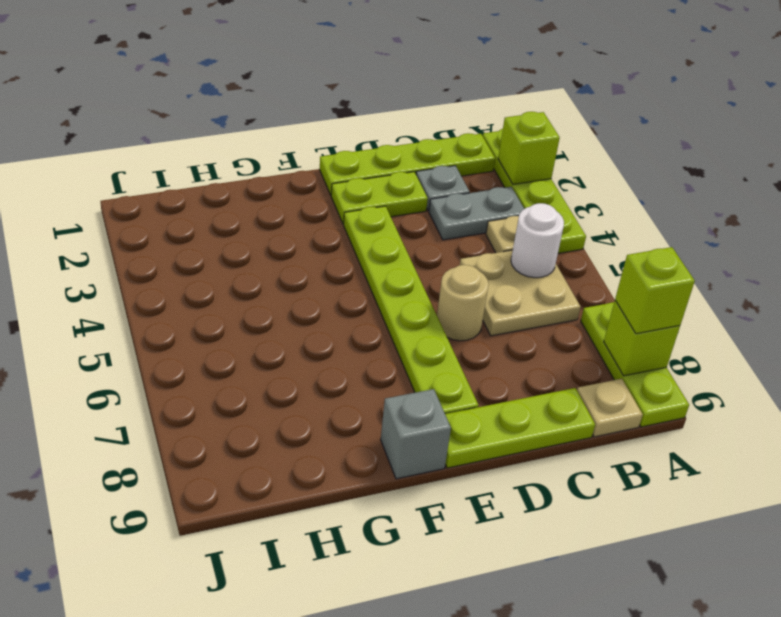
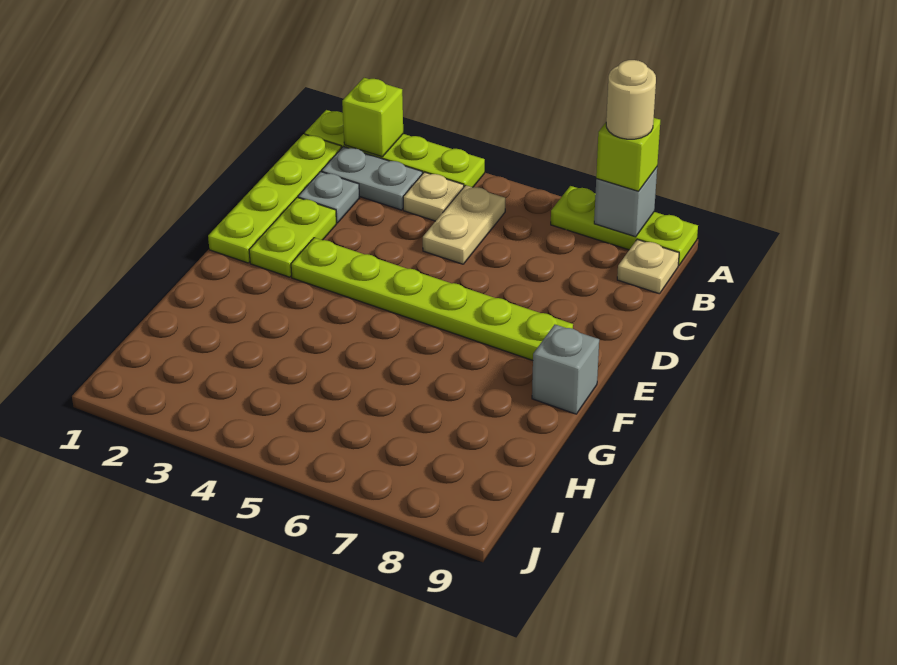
lime 1x1 brick [604,301,680,376] -> grey 1x1 brick [594,167,657,237]
grey 1x2 plate [429,187,524,240] -> grey 1x2 plate turned to [321,147,422,210]
tan 2x2 plate [460,250,581,336] -> tan 1x2 plate [423,185,505,264]
white 1x1 round brick [511,203,564,278] -> none
lime 1x3 plate [445,388,595,468] -> none
tan 1x1 round brick [437,265,489,341] -> tan 1x1 round brick moved to [606,60,656,139]

